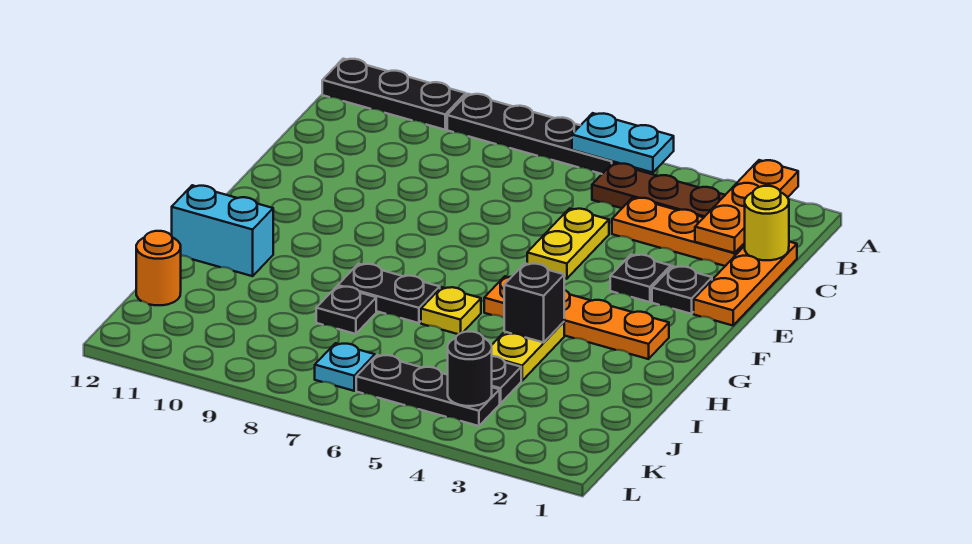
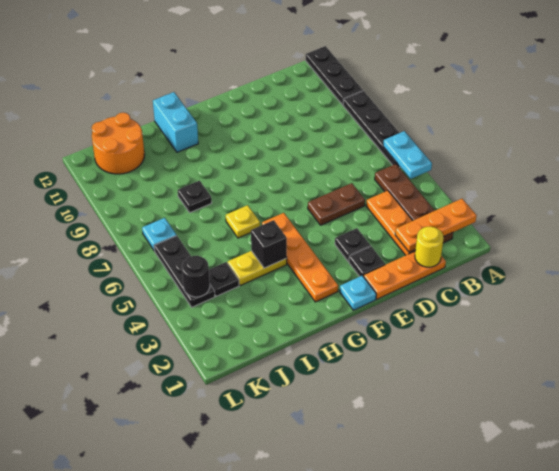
yellow 1x2 plate [527,208,609,279] -> brown 1x2 plate [308,183,365,225]
none -> cyan 1x1 plate [340,275,376,310]
black 1x2 plate [338,264,440,323] -> none
orange 1x1 round brick [136,231,181,305] -> orange 2x2 round brick [92,113,145,174]

